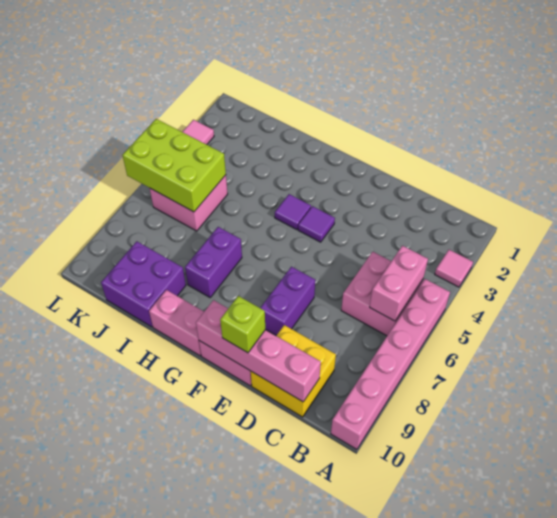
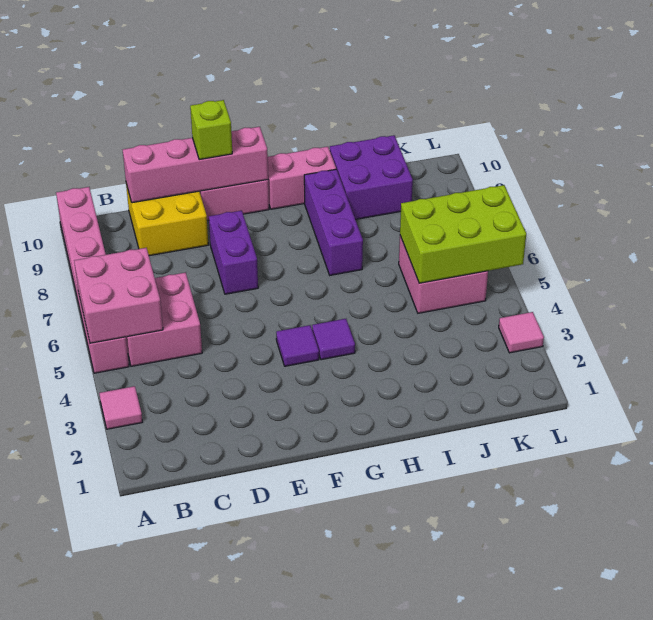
pink 1x2 brick [370,246,428,321] -> pink 2x2 brick [74,248,163,343]
purple 1x2 brick [185,227,242,297] -> purple 1x3 brick [304,169,363,275]

